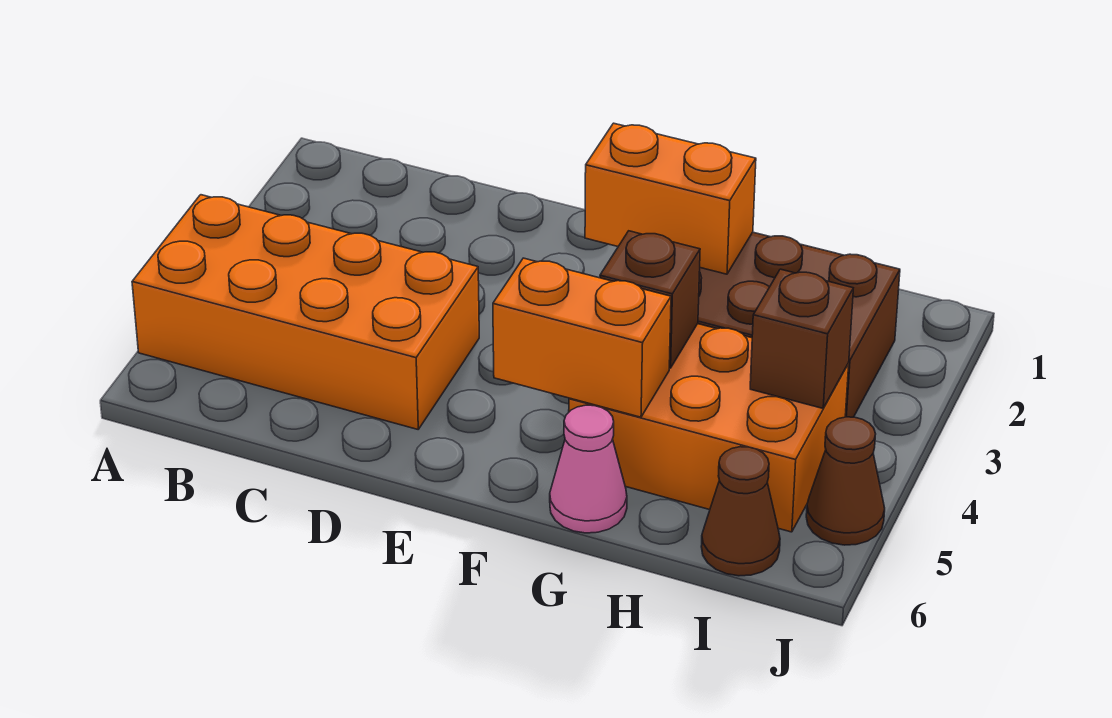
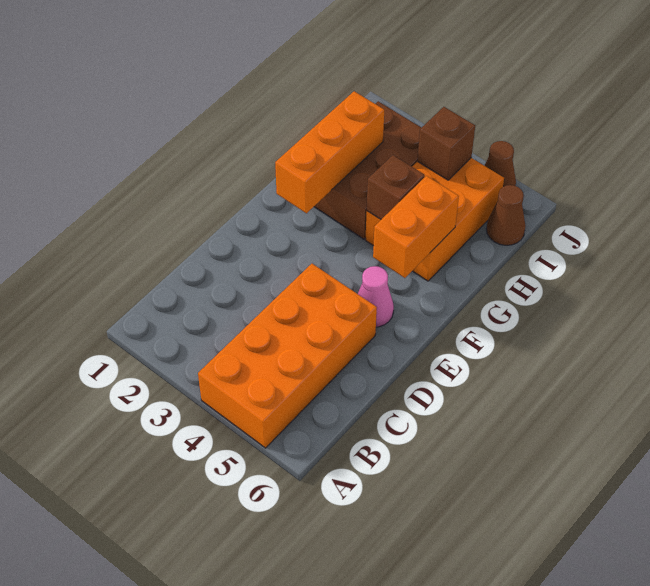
orange 1x2 brick [585,123,756,274] -> orange 1x3 brick [275,91,384,213]
pink 1x1 cone [550,405,627,533] -> pink 1x1 cone moved to [358,266,394,327]

